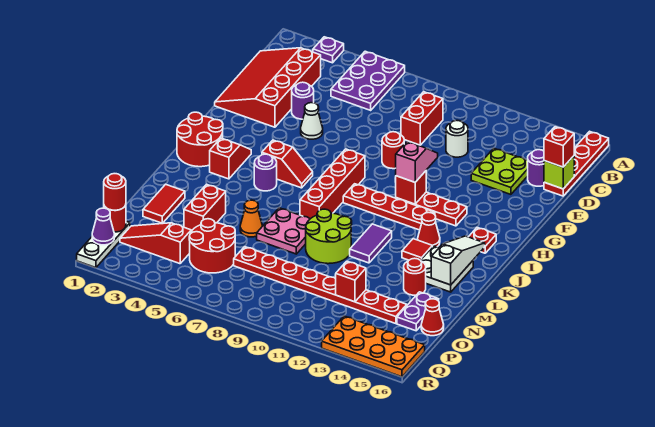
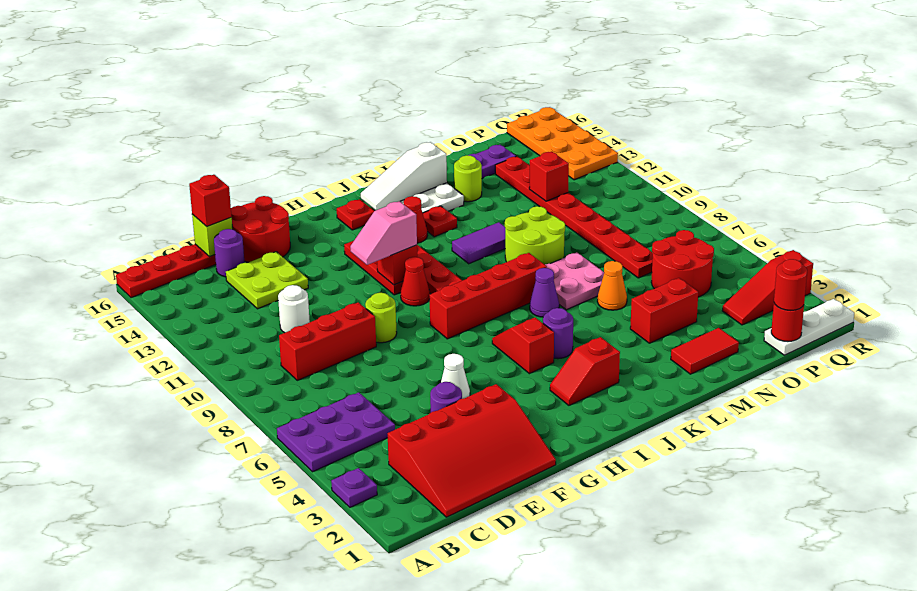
red 1x2 brick [401,92,443,145] -> red 1x3 brick [279,302,376,380]
red 1x1 round brick [382,132,404,169] -> lime 1x1 round brick [365,293,397,343]
red 2x2 round brick [177,112,223,167] -> red 2x2 round brick moved to [231,196,290,262]
red 1x1 tile [402,239,432,260] -> red 1x1 plate [423,206,457,237]
red 1x1 round brick [404,258,426,295] -> lime 1x1 round brick [454,155,482,202]
red 1x1 cone [421,299,444,336] -> red 1x1 cone moved to [401,257,430,306]
red 1x3 slope [120,223,191,264] -> red 1x3 slope turned to [722,250,813,325]
purple 1x1 cone [92,208,114,245] -> purple 1x1 cone moved to [530,268,559,317]

